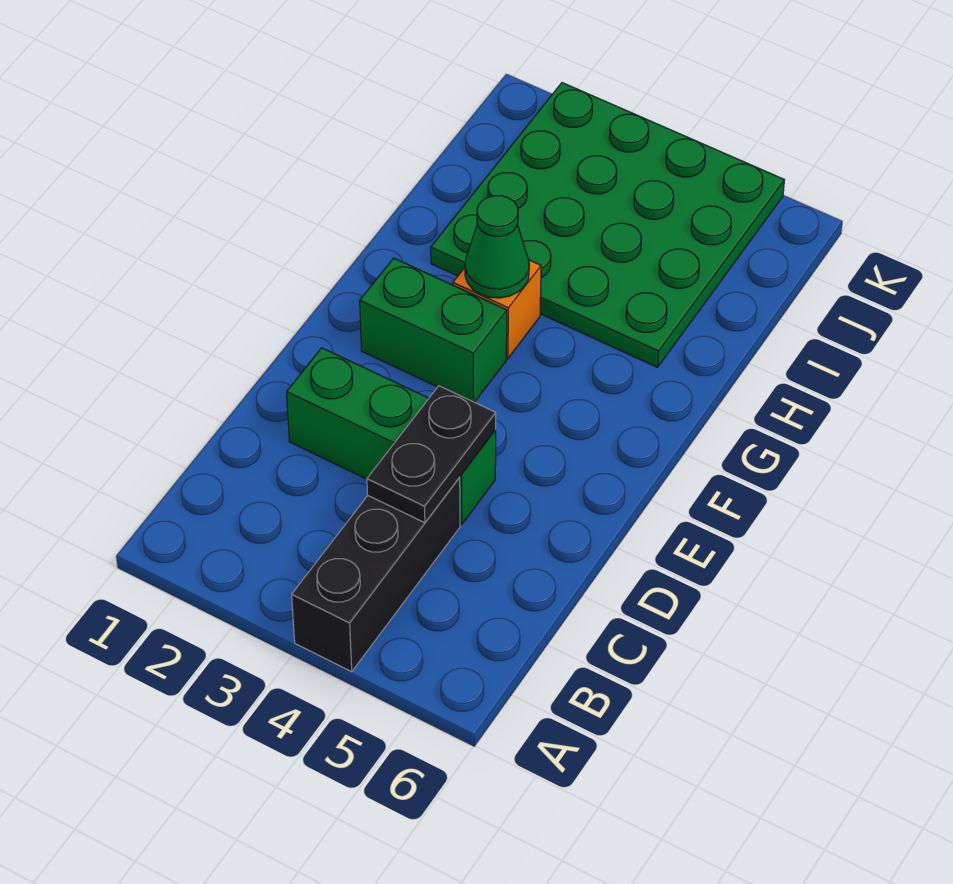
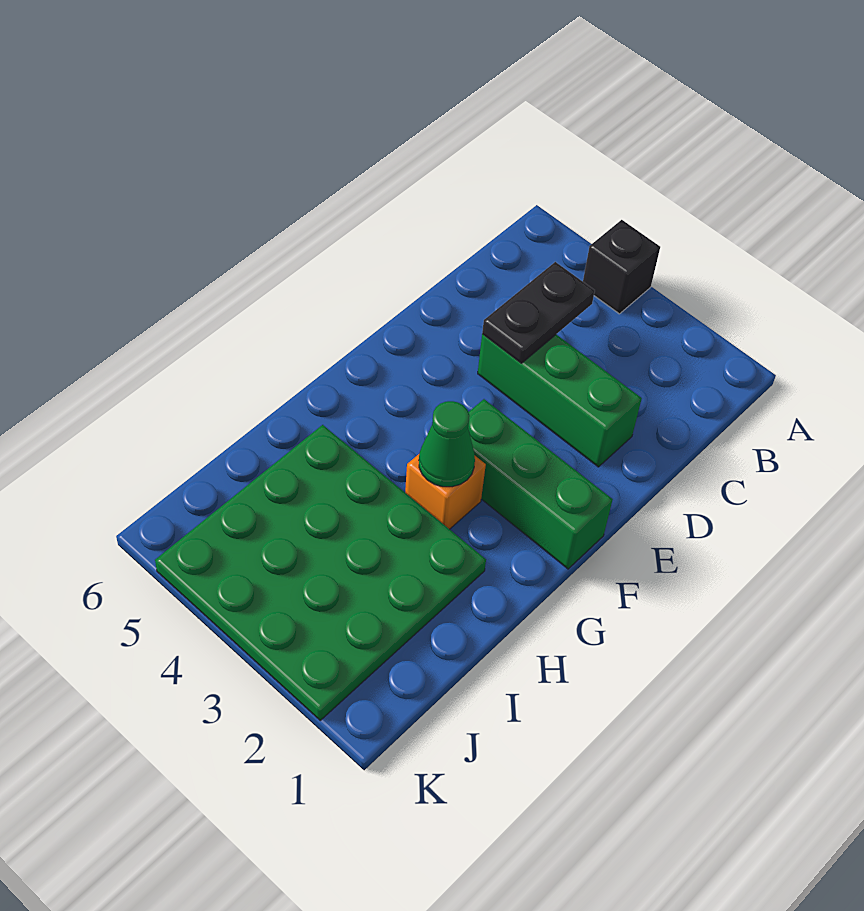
black 1x3 brick [292,477,460,672] -> black 1x1 brick [583,220,660,314]
green 1x2 brick [360,258,507,402] -> green 1x3 brick [468,399,613,569]

